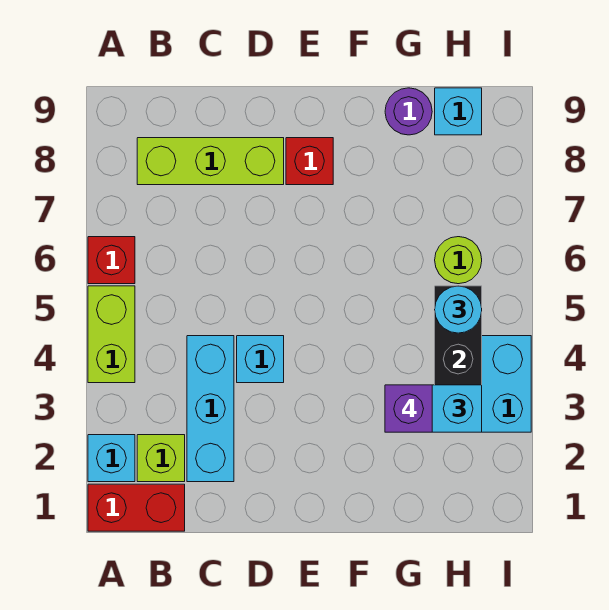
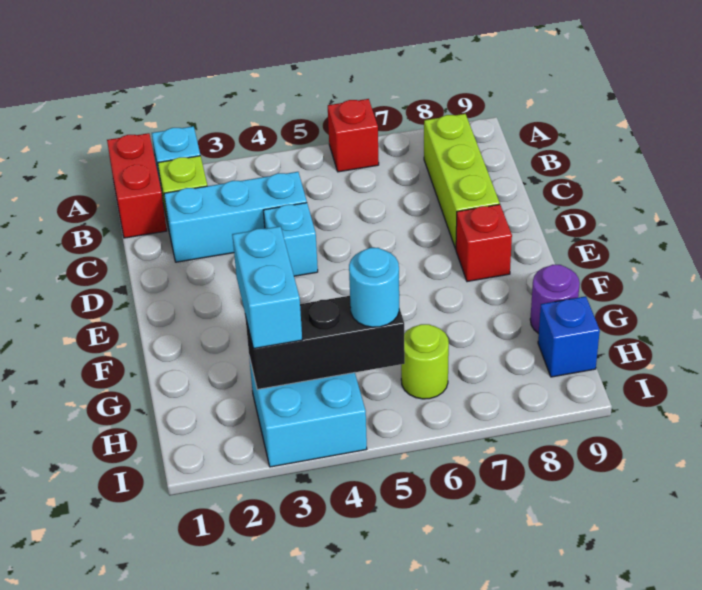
lime 1x2 brick [88,286,135,383] -> none
purple 1x1 brick [385,385,432,432] -> none
cyan 1x1 brick [435,88,482,135] -> blue 1x1 brick [538,296,600,377]

